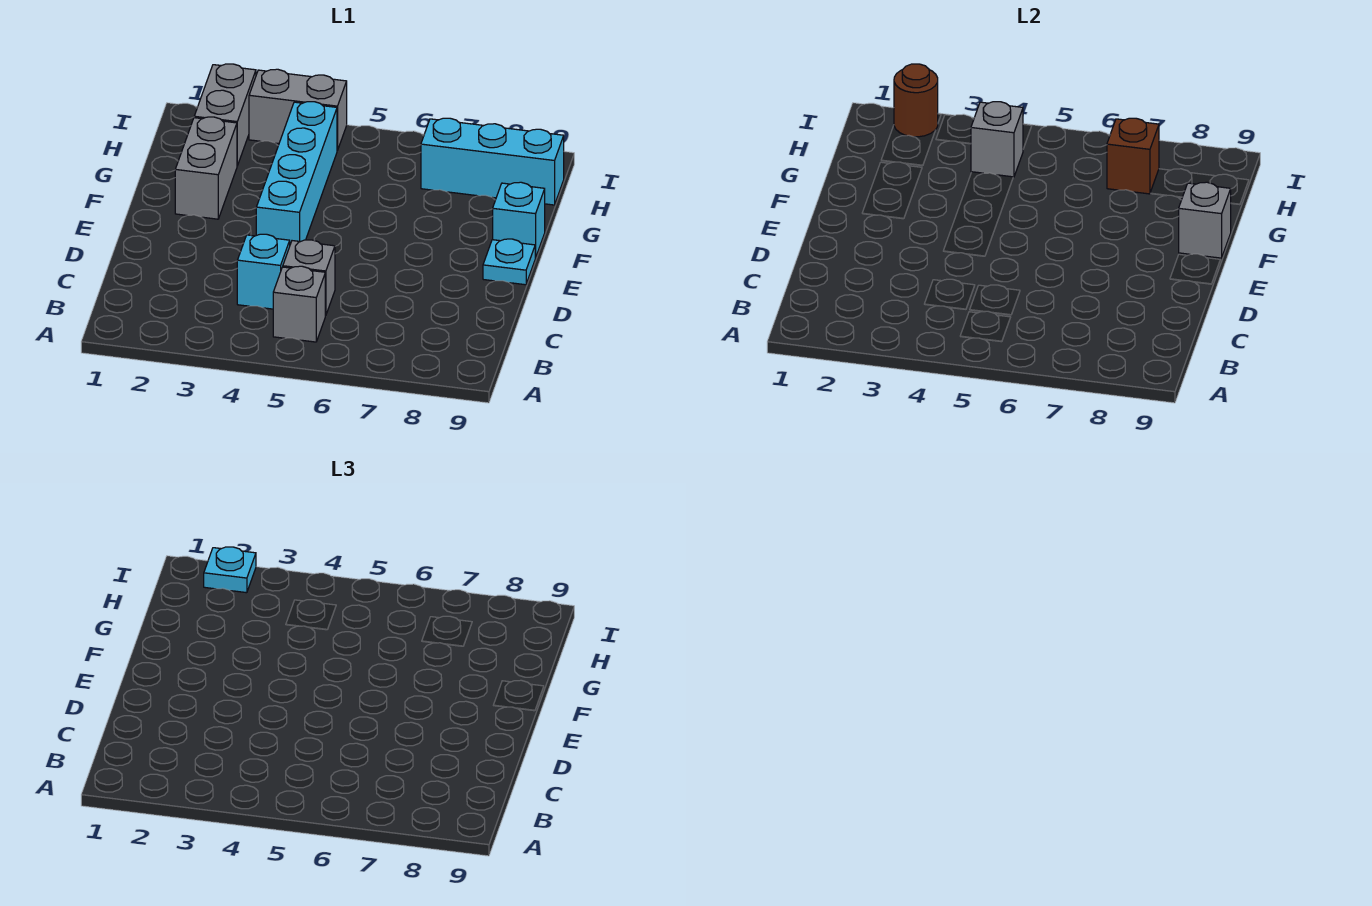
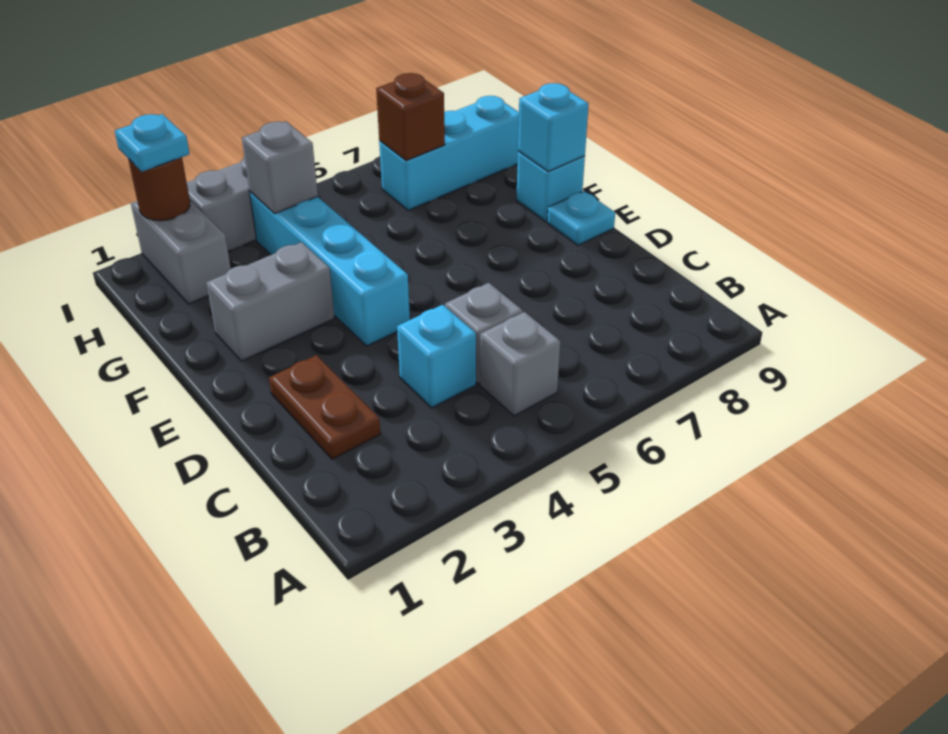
none -> brown 1x2 plate [269,355,380,459]
grey 1x2 brick [175,117,237,219] -> grey 1x2 brick turned to [206,242,334,361]
grey 1x1 brick [1179,182,1231,258] -> cyan 1x1 brick [518,83,589,172]

